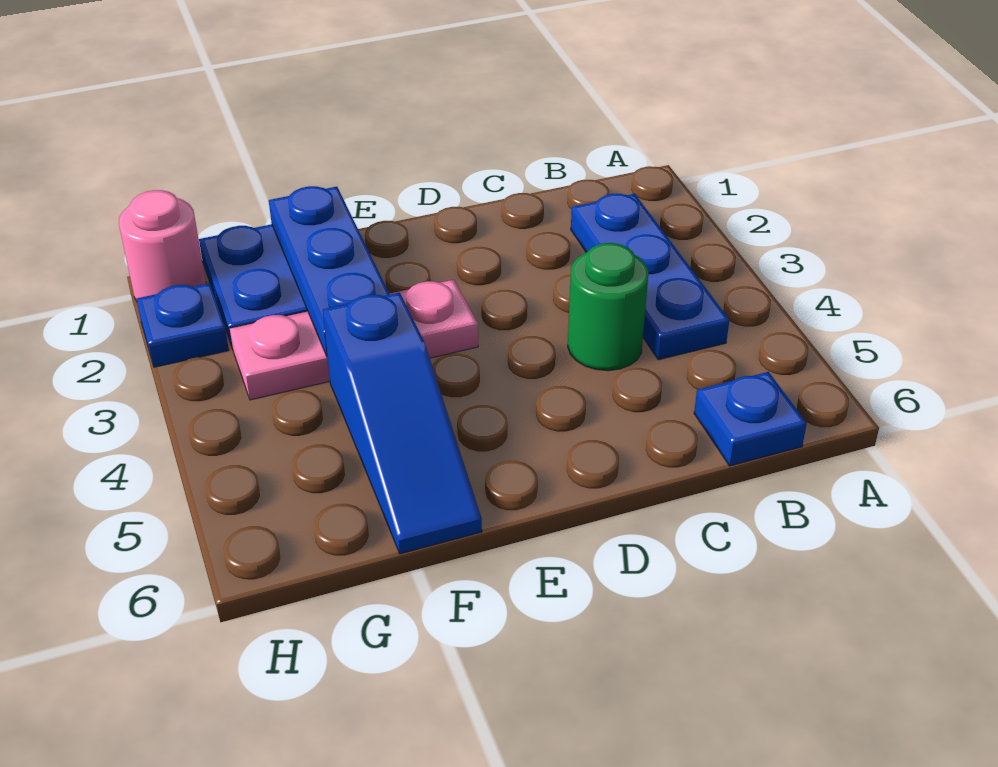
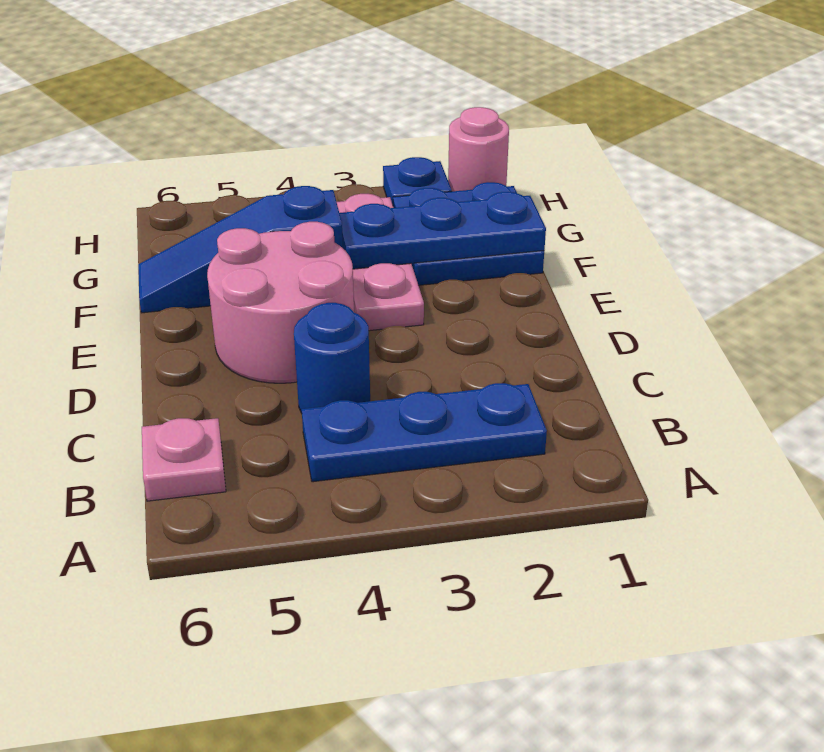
blue 1x1 plate [694,372,807,466] -> pink 1x1 plate [142,418,226,501]
green 1x1 round brick [568,243,649,371] -> blue 1x1 round brick [294,303,370,413]
none -> pink 2x2 round brick [207,222,354,383]

